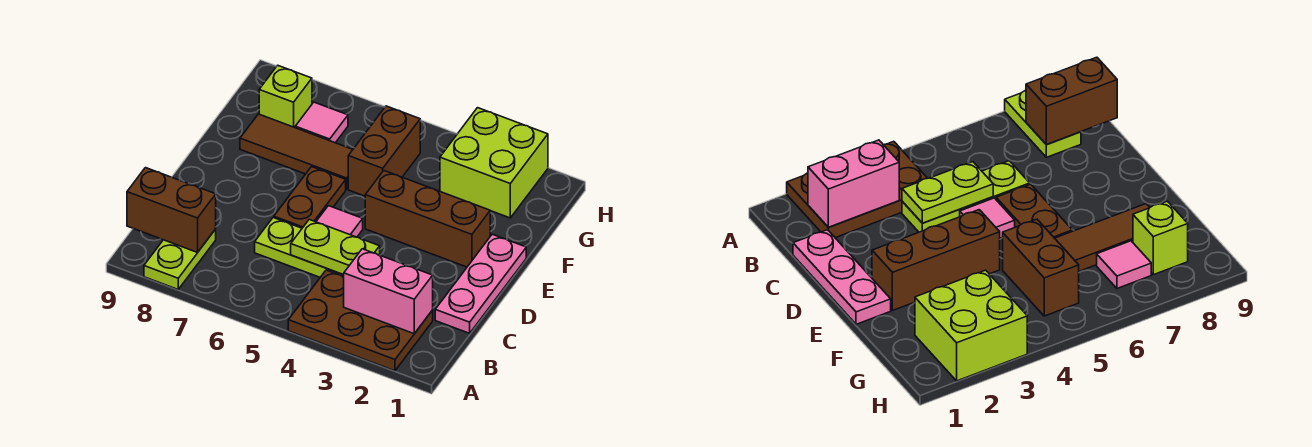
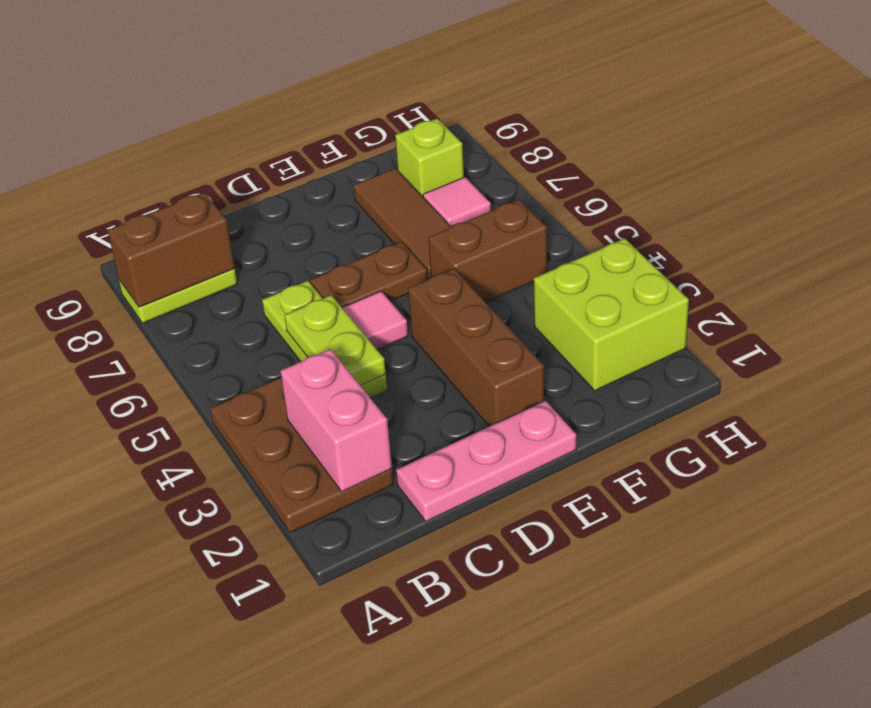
brown 1x2 brick [127,168,216,252] -> brown 1x2 brick turned to [108,192,235,307]

